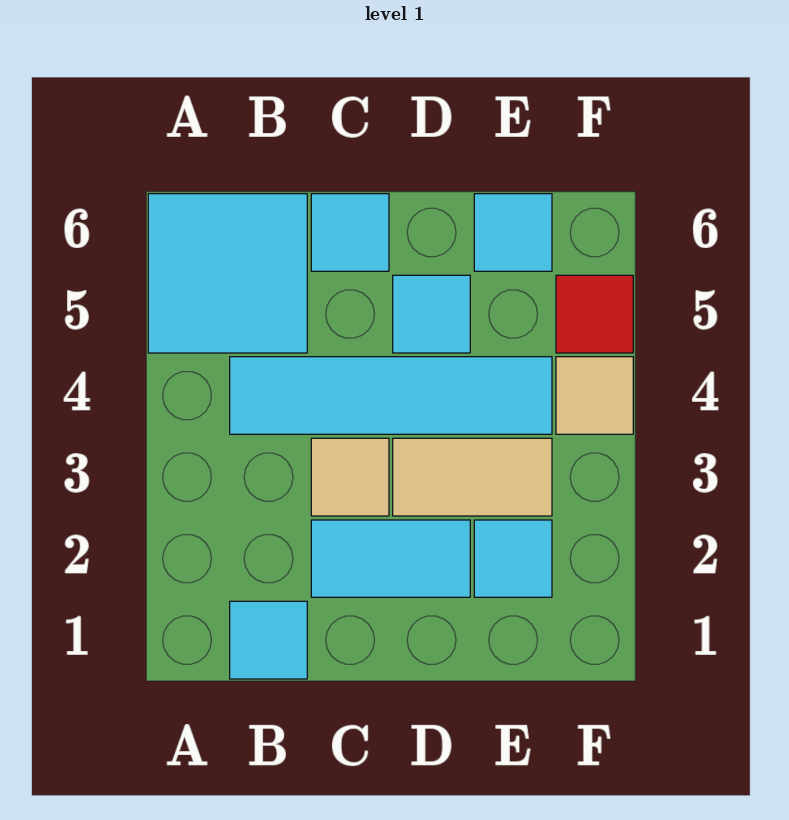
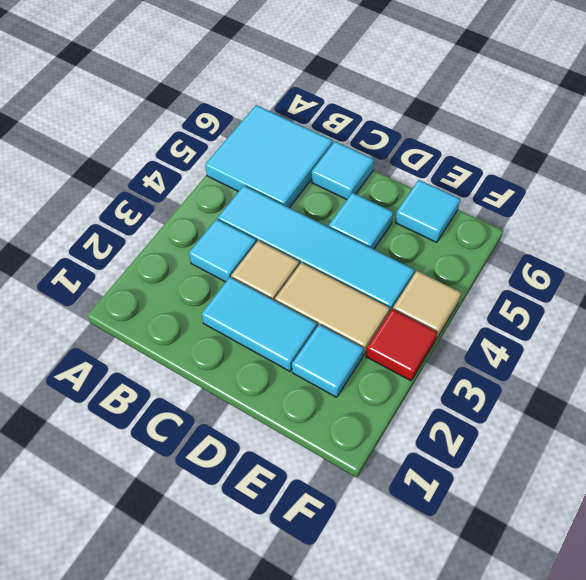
cyan 1x1 tile [230,601,307,679] -> cyan 1x1 tile moved to [189,219,256,282]
red 1x1 tile [556,275,633,353] -> red 1x1 tile moved to [366,309,437,381]

